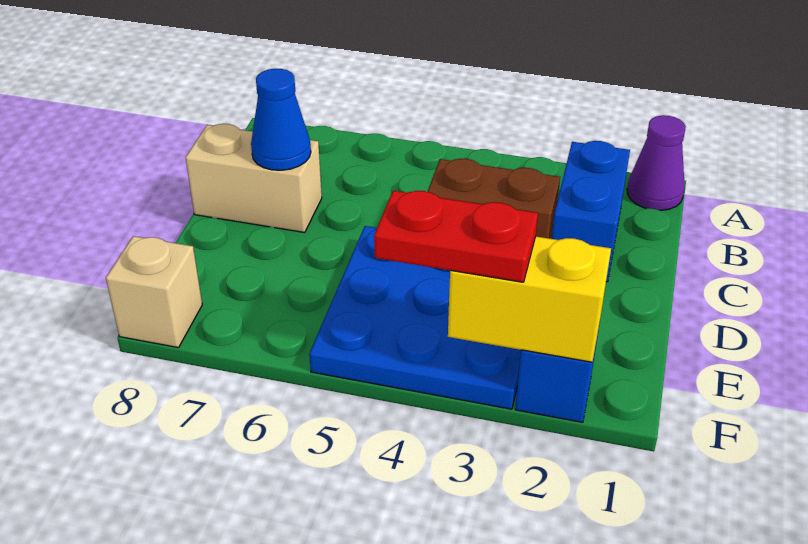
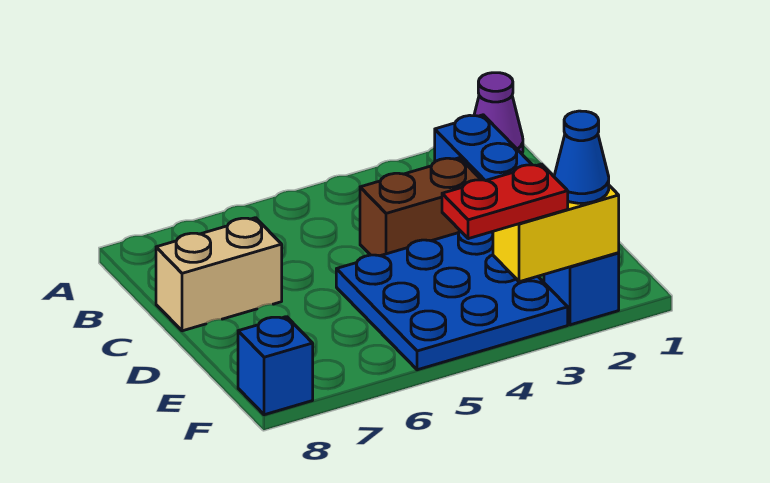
blue 1x1 cone [251,69,311,170] -> blue 1x1 cone moved to [554,111,609,203]
tan 1x1 brick [106,236,202,348] -> blue 1x1 brick [238,317,313,415]

